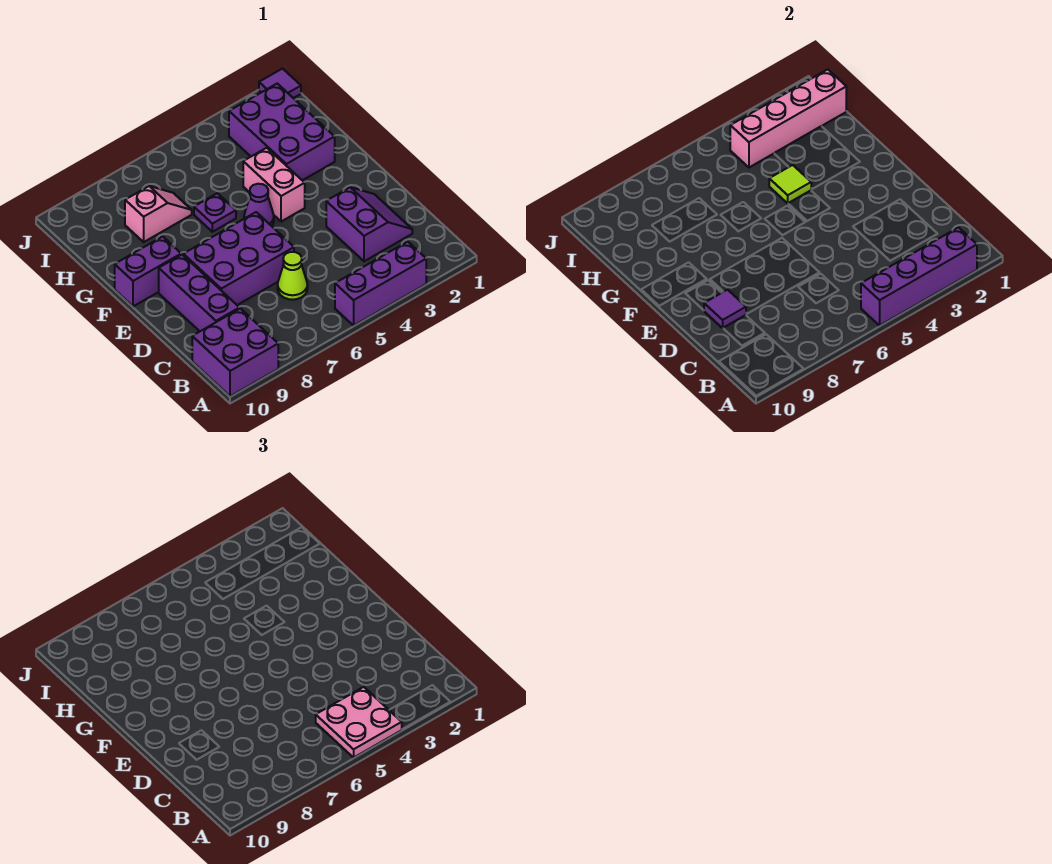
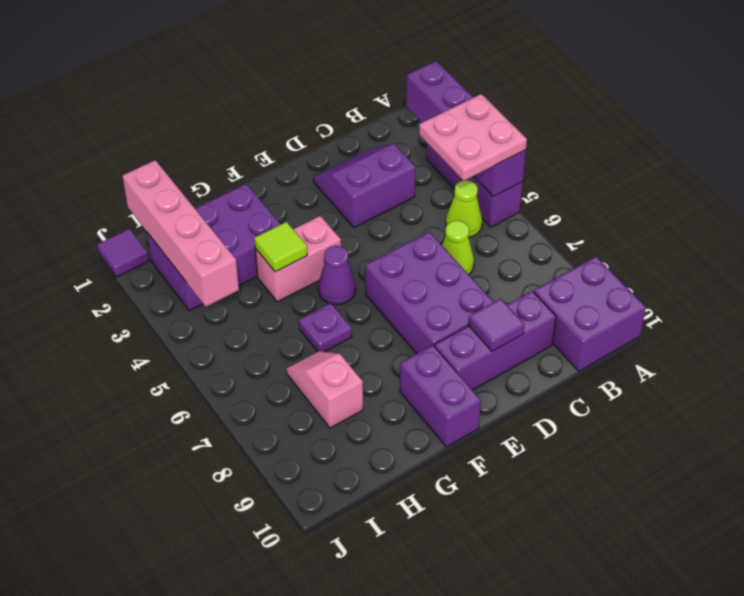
none -> lime 1x1 cone [446,180,482,238]

